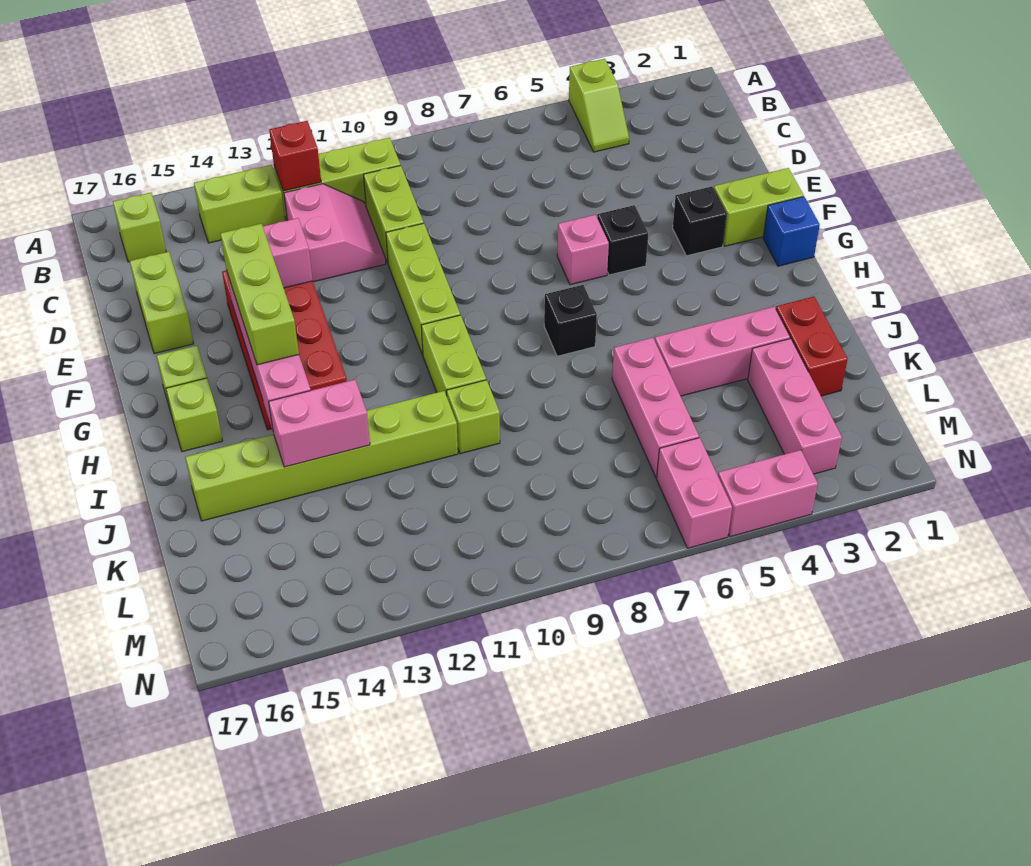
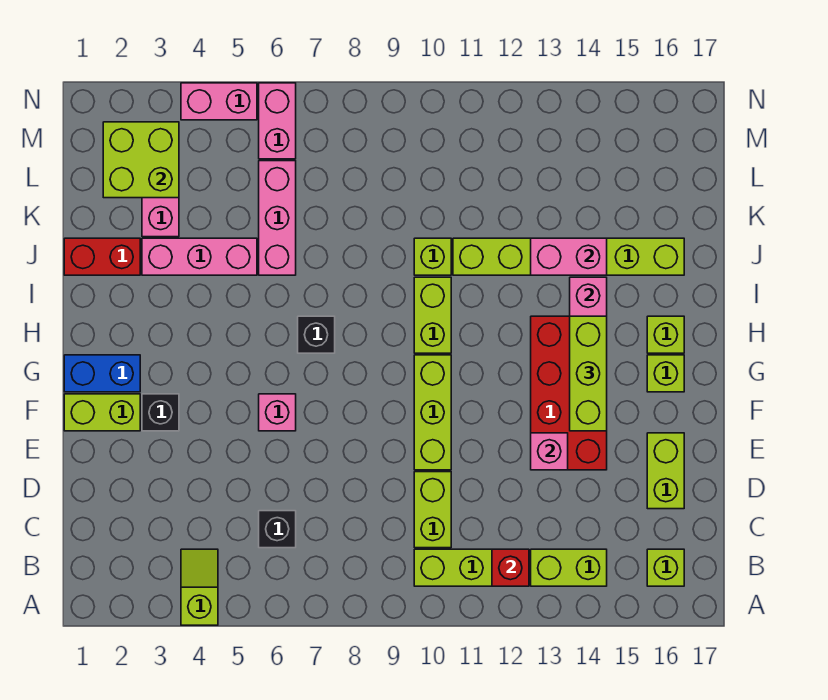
pink 2x2 slope [284,184,386,282] -> none
black 1x1 brick [597,205,648,275] -> black 1x1 brick moved to [259,511,296,548]
blue 1x1 brick [763,197,820,266] -> blue 1x2 brick [64,355,140,392]
red 1x2 brick [776,297,848,396] -> red 1x2 brick turned to [64,238,140,275]
none -> lime 2x2 brick [103,122,179,198]

